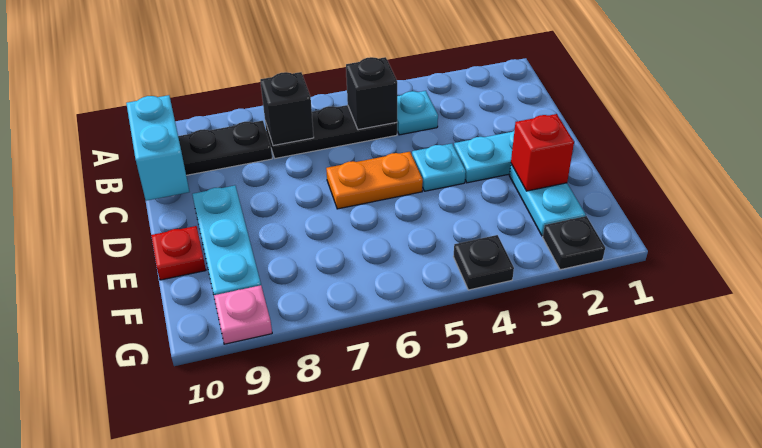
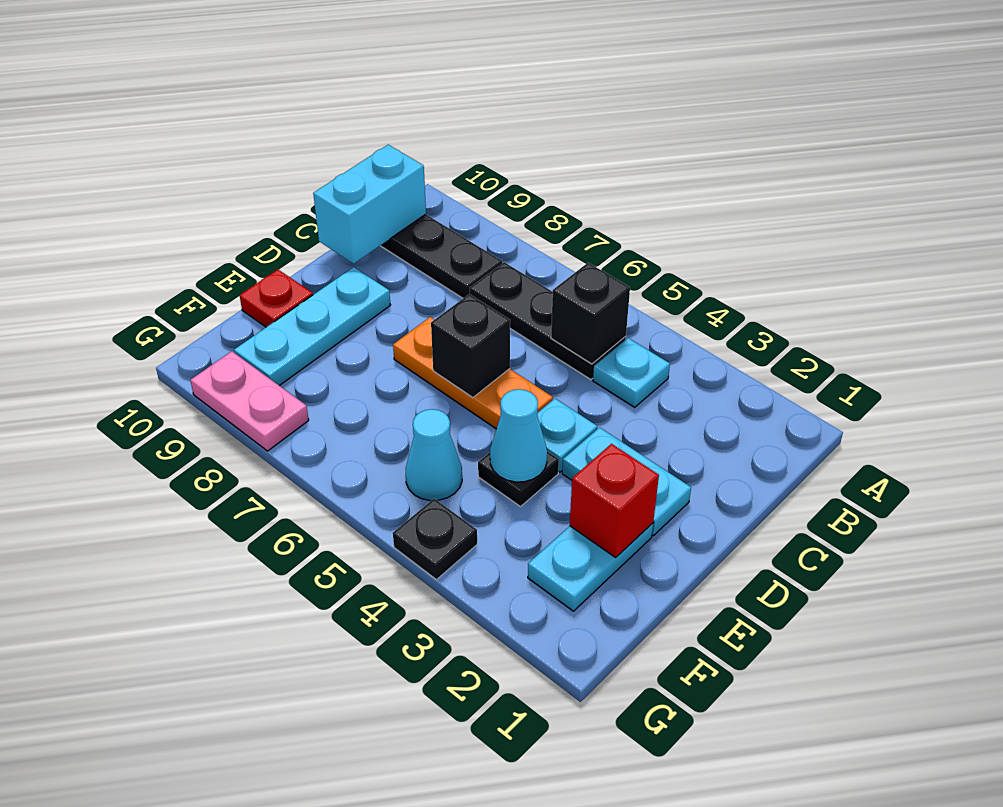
black 1x1 brick [260,72,314,146] -> black 1x1 brick moved to [431,294,510,397]
orange 1x2 plate [326,152,423,209] -> orange 1x3 plate [393,317,553,429]
none -> cyan 1x1 cone [490,389,547,482]
none -> cyan 1x1 cone [406,409,462,501]
black 1x1 plate [543,216,605,270] -> black 1x1 plate moved to [478,451,559,507]
pink 1x1 plate [214,285,272,344] -> pink 1x2 plate [190,351,309,451]

